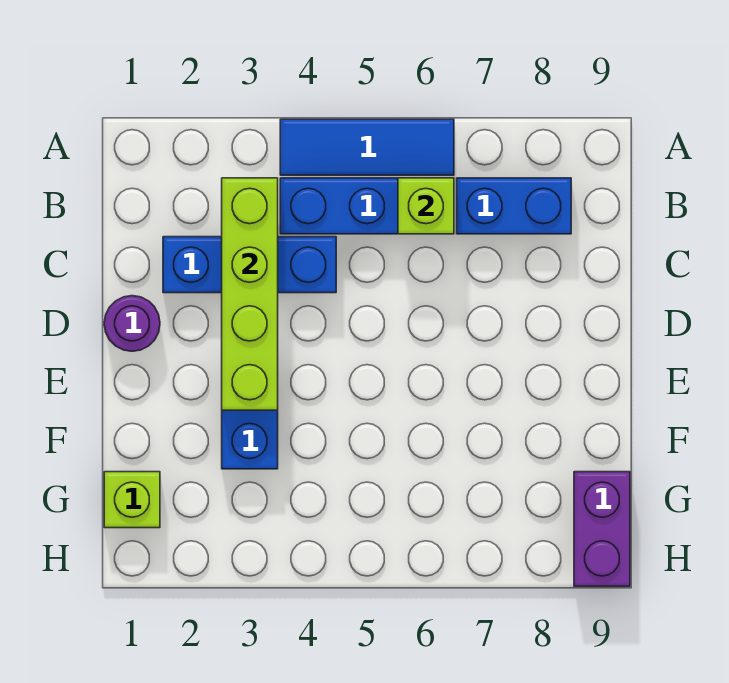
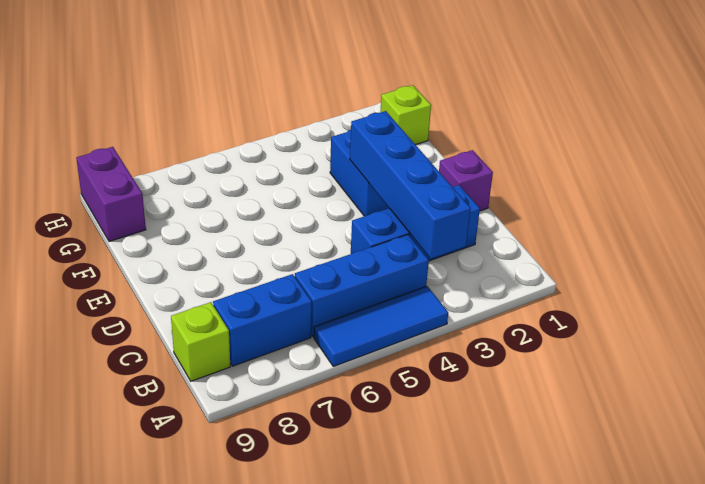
lime 1x4 brick [222,178,278,410] -> blue 1x4 brick [350,111,471,258]
lime 1x1 brick [398,178,454,234] -> lime 1x1 brick moved to [171,302,230,381]
purple 1x1 round brick [104,296,160,351] -> purple 1x1 brick [439,150,493,211]

